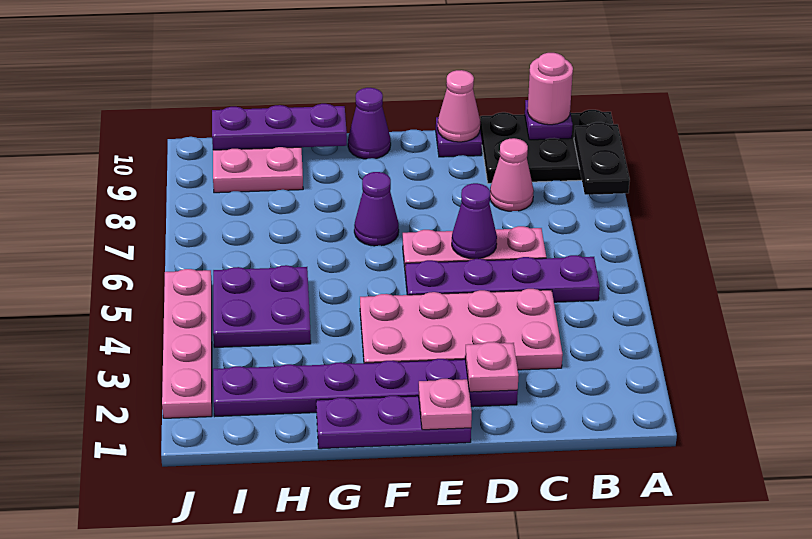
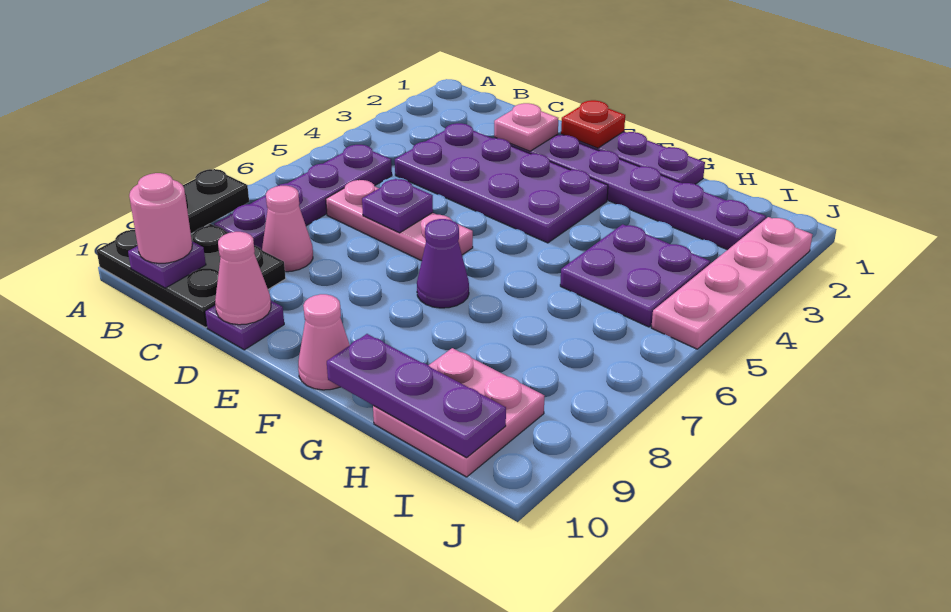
purple 1x4 plate [405,255,600,302] -> purple 1x4 plate turned to [214,145,392,250]
pink 2x4 plate [360,289,563,370] -> purple 2x4 plate [395,123,608,243]
purple 1x1 cone [452,183,497,259] -> purple 1x1 plate [362,179,433,233]
pink 1x1 plate [419,379,472,430] -> red 1x1 plate [561,100,625,148]
purple 1x1 cone [348,88,391,159] -> pink 1x1 cone [298,294,350,390]

